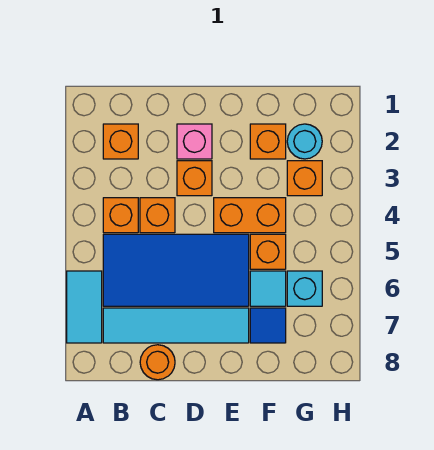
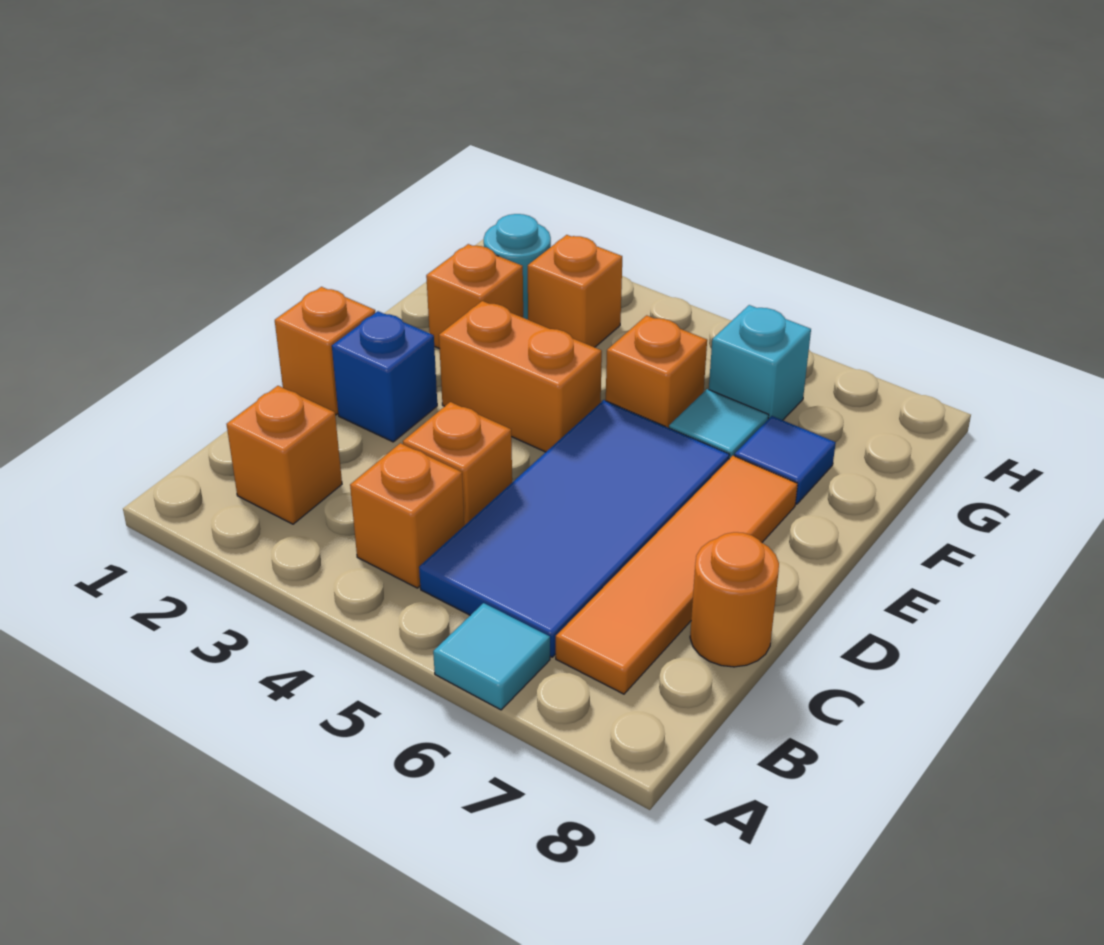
cyan 1x2 tile [67,271,102,343] -> cyan 1x1 tile [433,603,550,710]
cyan 1x4 tile [103,308,249,343] -> orange 1x4 tile [556,456,798,694]
pink 1x1 brick [177,124,212,159] -> blue 1x1 brick [332,311,437,442]
orange 1x1 brick [177,161,212,196] -> orange 1x1 brick moved to [275,287,375,415]
orange 1x2 brick [214,198,286,233] -> orange 1x2 brick turned to [439,301,602,452]

